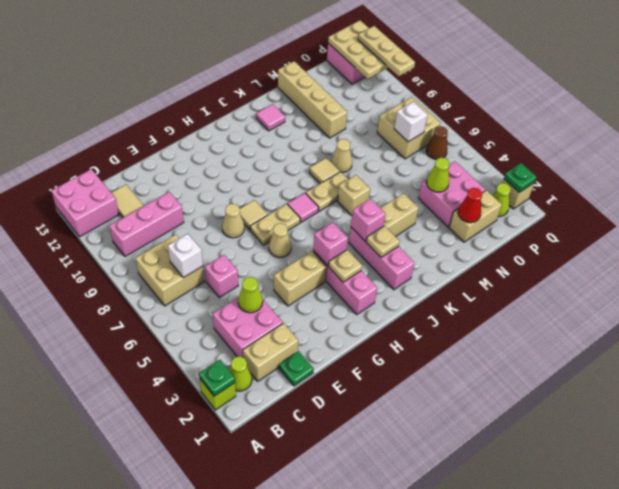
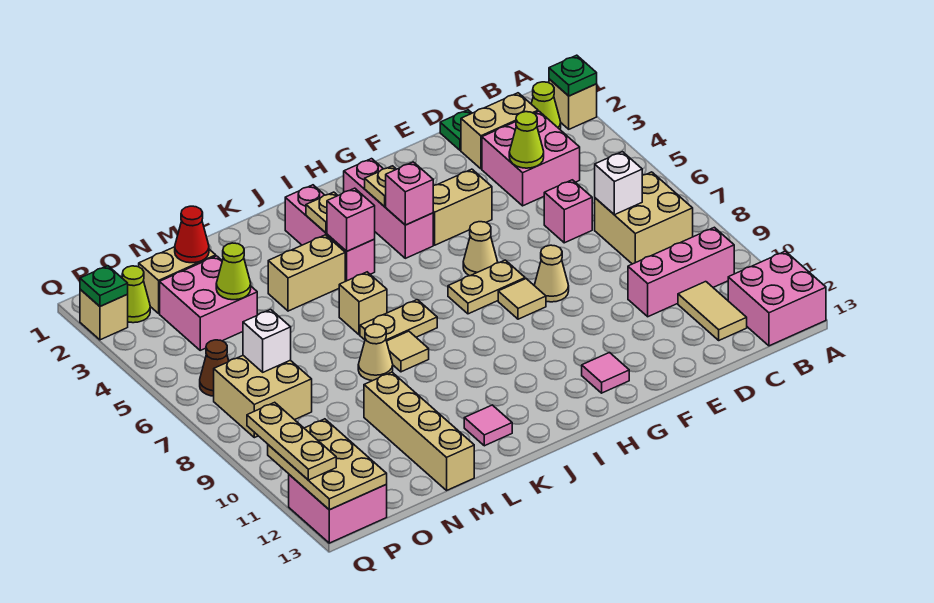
lime 1x1 brick [200,379,236,410] -> tan 1x1 brick [549,79,597,129]
pink 1x1 tile [288,193,318,222] -> pink 1x1 tile moved to [582,353,629,393]

